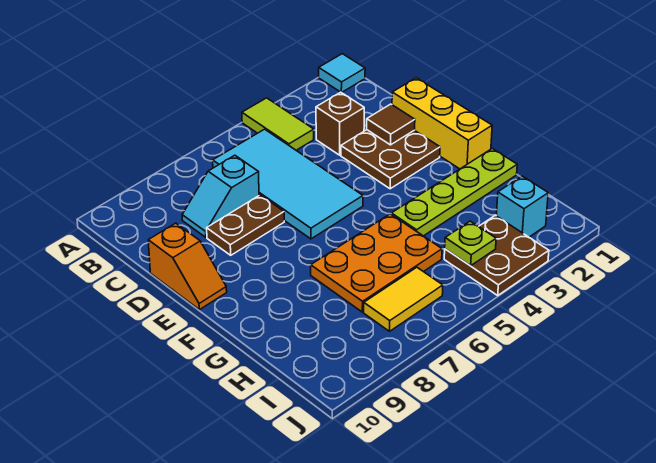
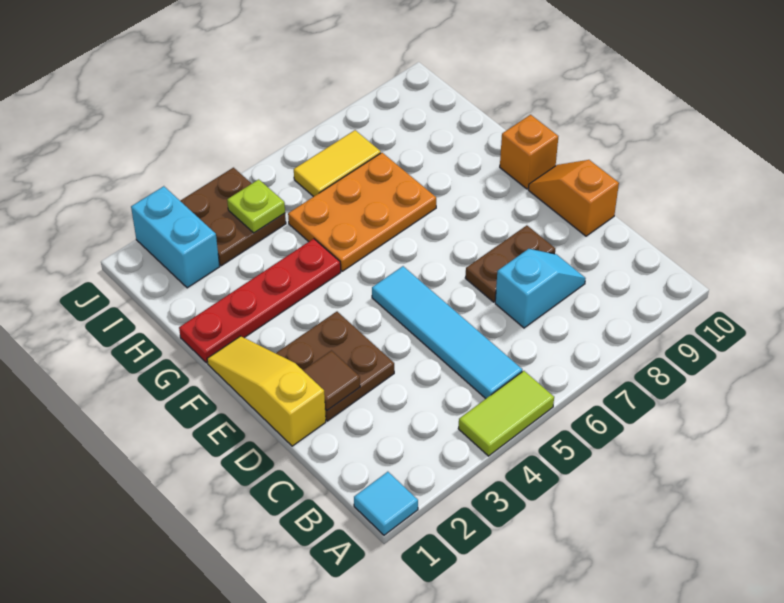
lime 1x2 tile [242,98,314,150] -> lime 1x2 tile turned to [458,371,554,456]
cyan 2x4 tile [213,129,363,239] -> cyan 1x4 tile [372,266,522,399]
brown 1x1 brick [316,92,364,155] -> none
yellow 1x3 brick [392,78,492,169] -> yellow 1x3 slope [207,336,326,446]
none -> orange 1x1 brick [500,115,558,189]
lime 1x4 plate [391,149,517,236] -> red 1x4 plate [179,239,341,363]
cyan 1x1 brick [496,176,548,237] -> cyan 1x2 brick [131,186,220,288]

